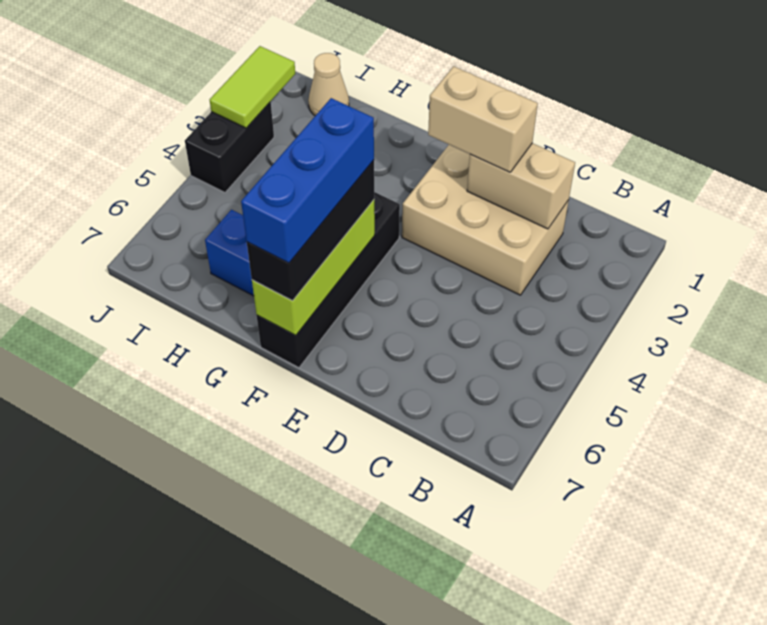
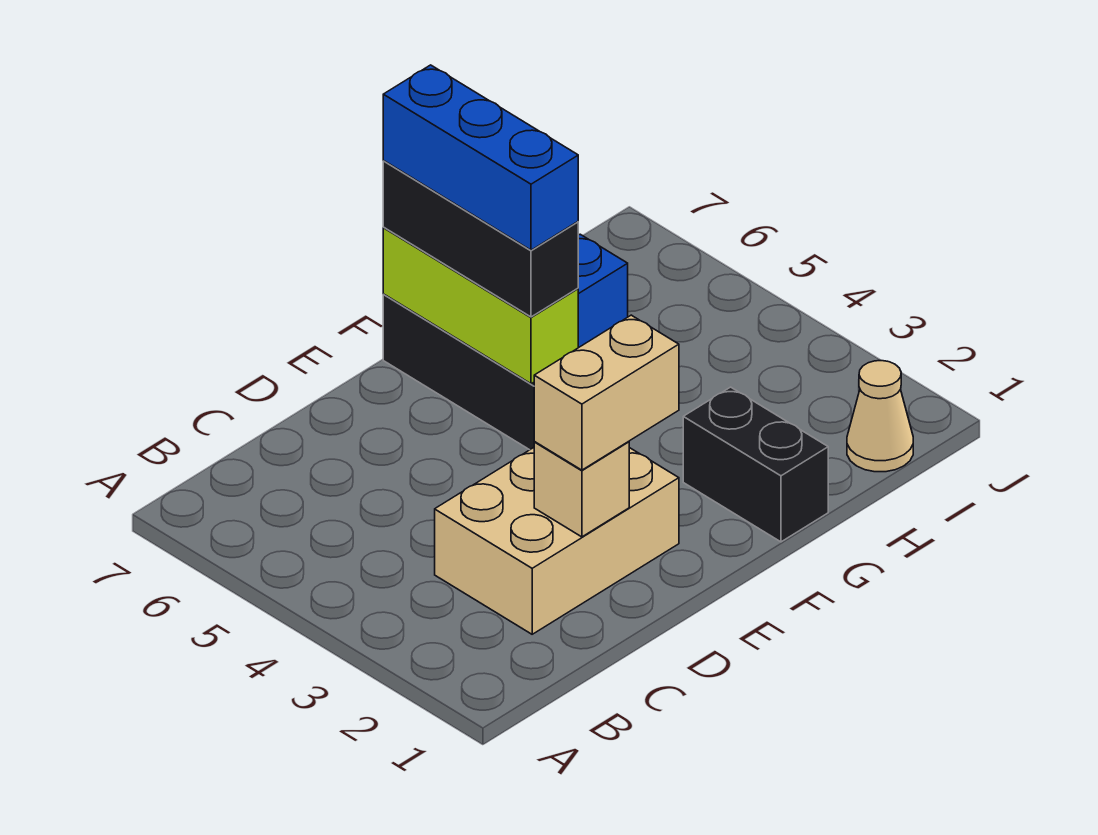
tan 1x2 brick [467,143,575,229] -> tan 1x1 brick [534,441,629,537]
lime 1x2 tile [210,46,295,128] -> none
black 1x2 brick [185,102,274,192] -> black 1x2 brick moved to [683,387,828,542]

